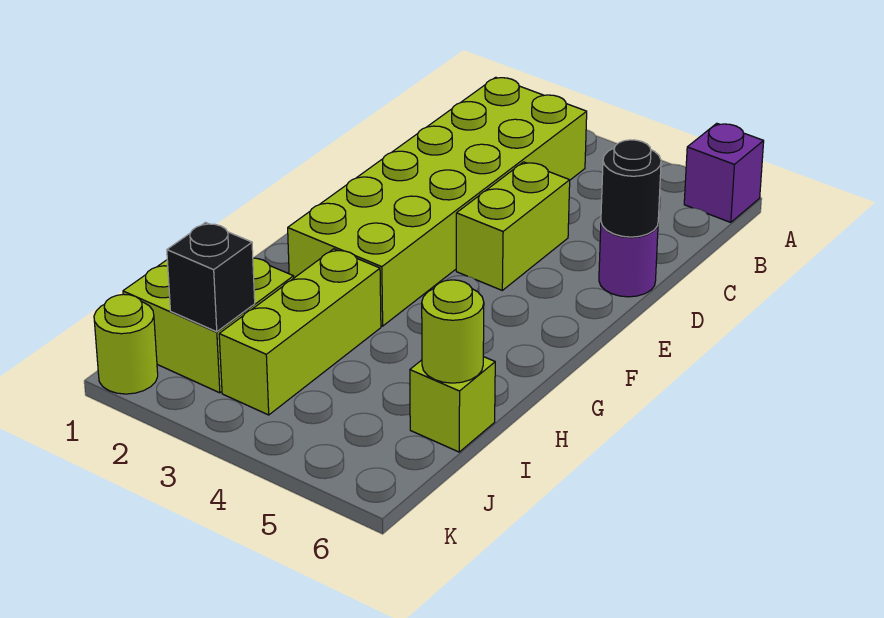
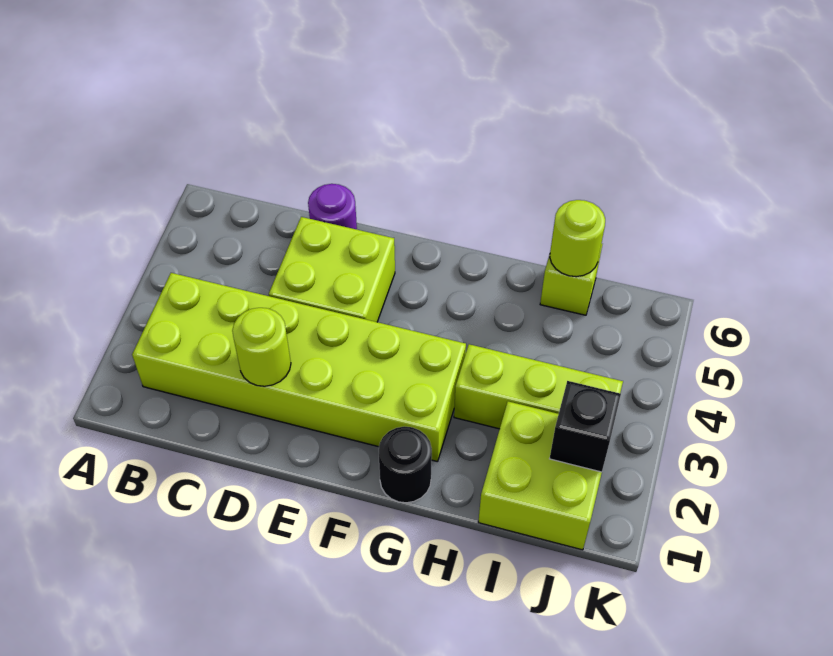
purple 1x1 brick [684,123,764,222] -> none
lime 1x2 brick [456,162,570,290] -> lime 2x2 brick [269,217,395,322]
black 1x1 round brick [601,140,661,237] -> black 1x1 round brick moved to [379,426,432,503]
lime 1x1 round brick [94,294,158,394] -> lime 1x1 round brick moved to [232,308,291,386]

